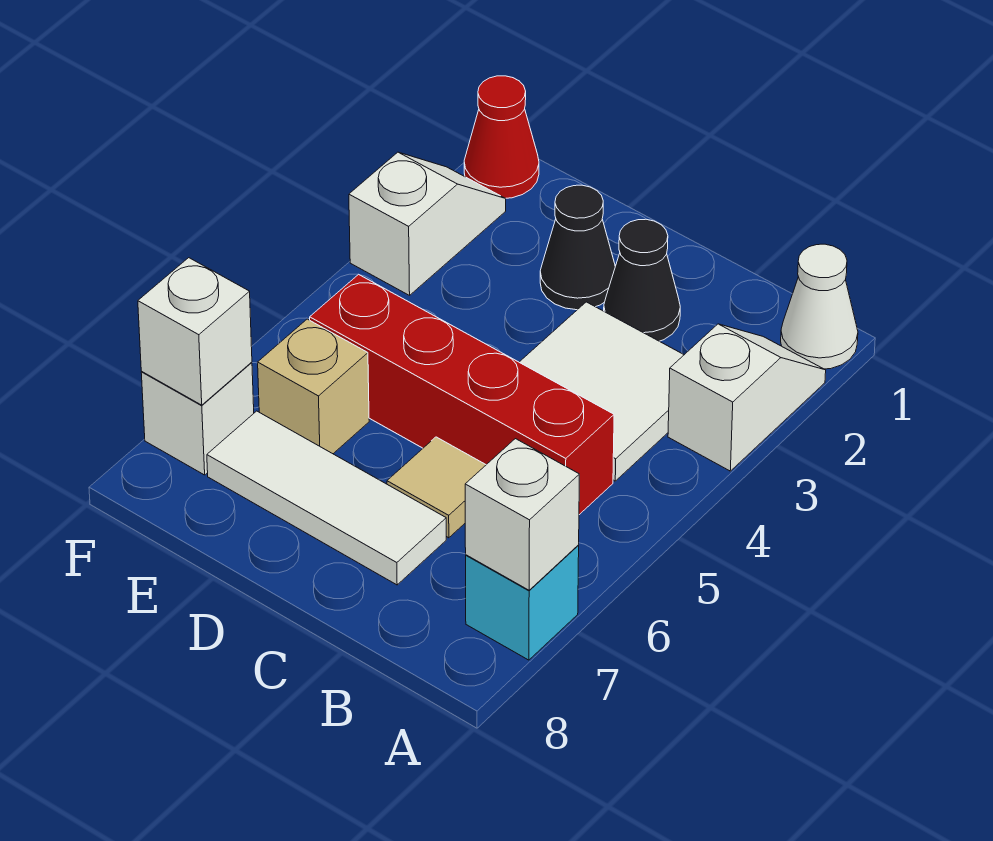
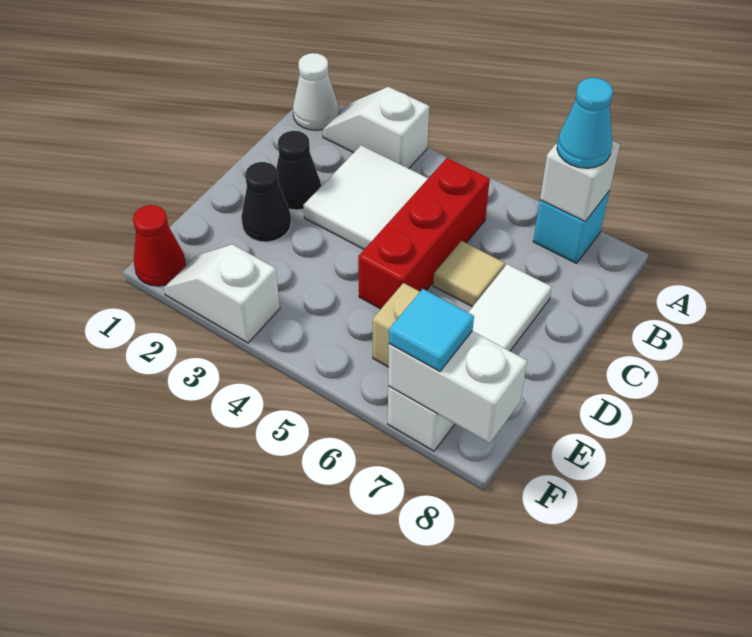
none -> cyan 1x1 cone [557,78,613,168]
red 1x4 brick [310,274,614,515] -> red 1x3 brick [358,158,490,309]
white 1x1 brick [138,258,252,405] -> white 1x2 brick [388,331,527,443]
none -> cyan 1x1 tile [389,289,474,371]

